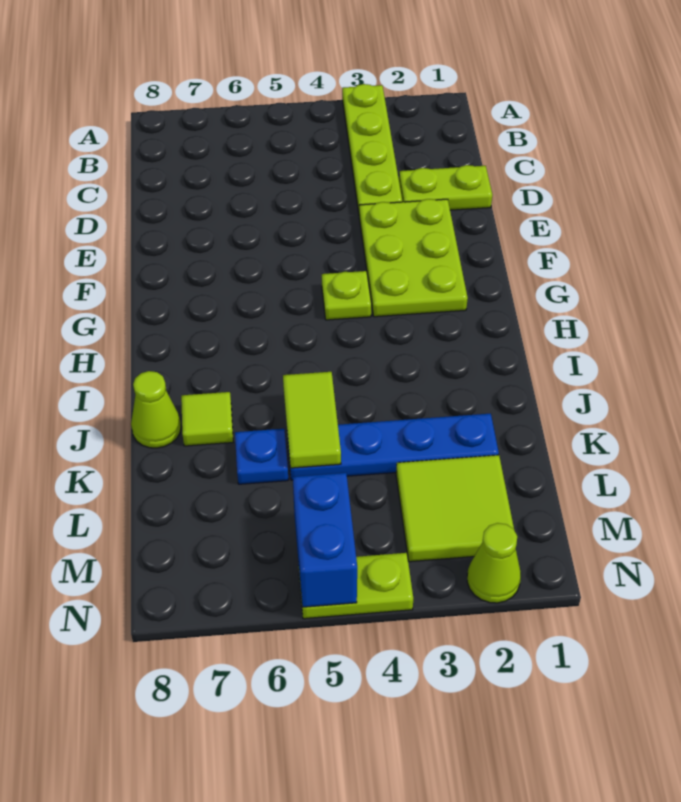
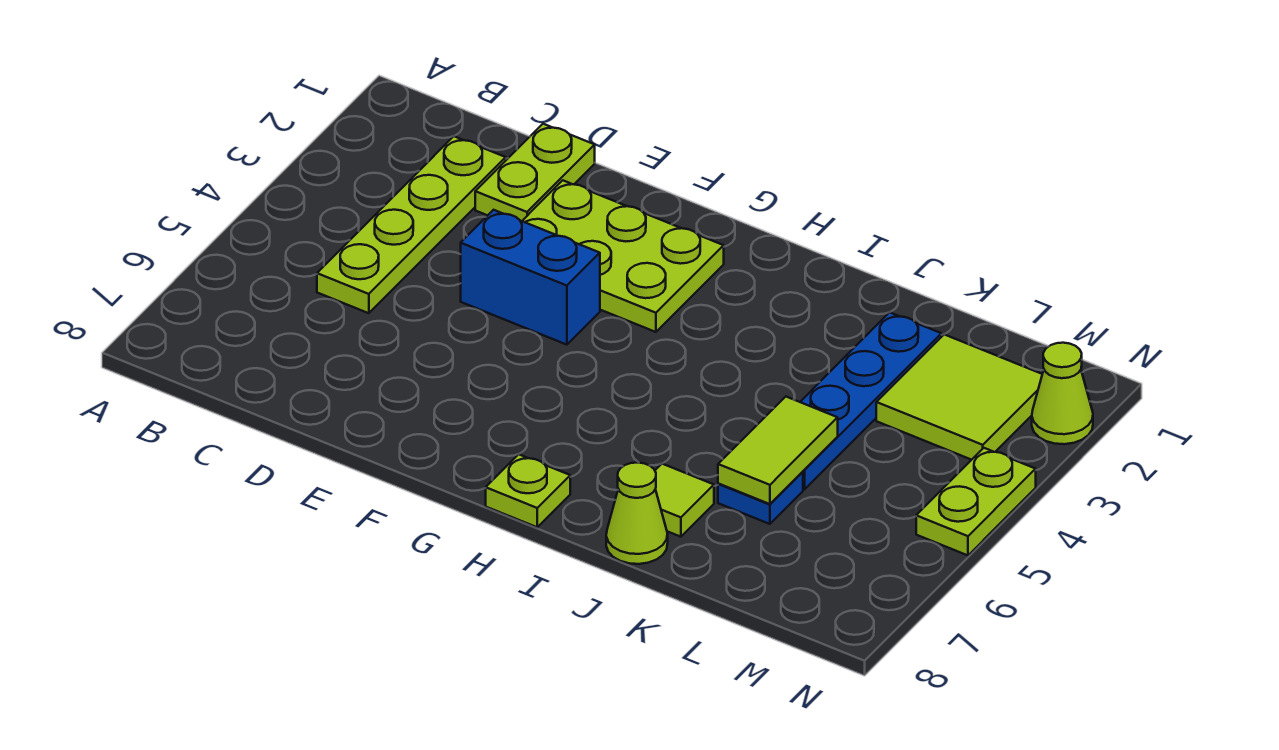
lime 1x4 plate [342,84,402,213] -> lime 1x4 plate turned to [317,136,506,313]
lime 1x1 plate [322,271,371,320] -> lime 1x1 plate moved to [486,454,570,527]
lime 1x2 tile [283,372,341,468] -> lime 1x2 tile turned to [718,397,838,504]
blue 1x2 brick [293,473,357,607] -> blue 1x2 brick moved to [461,210,600,345]

